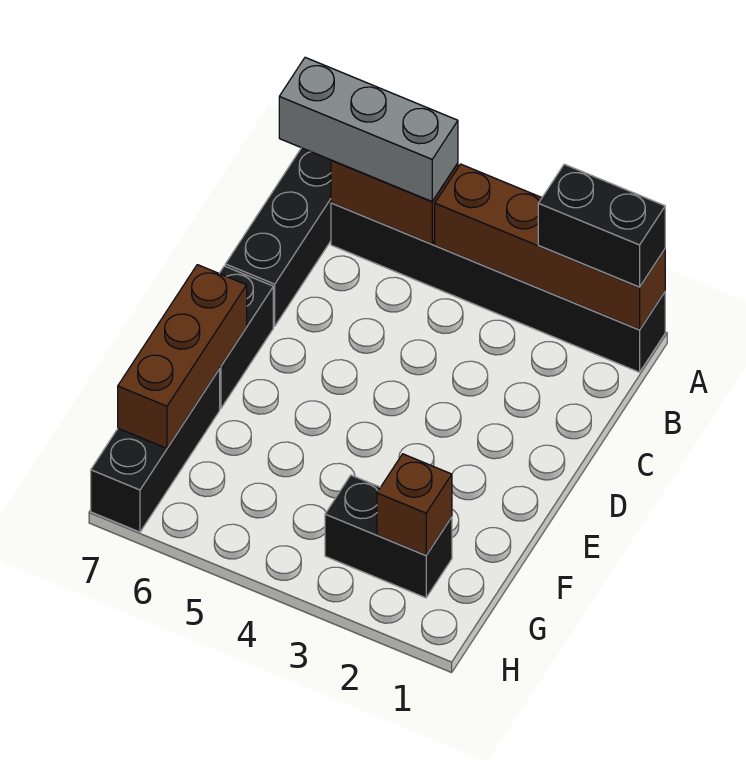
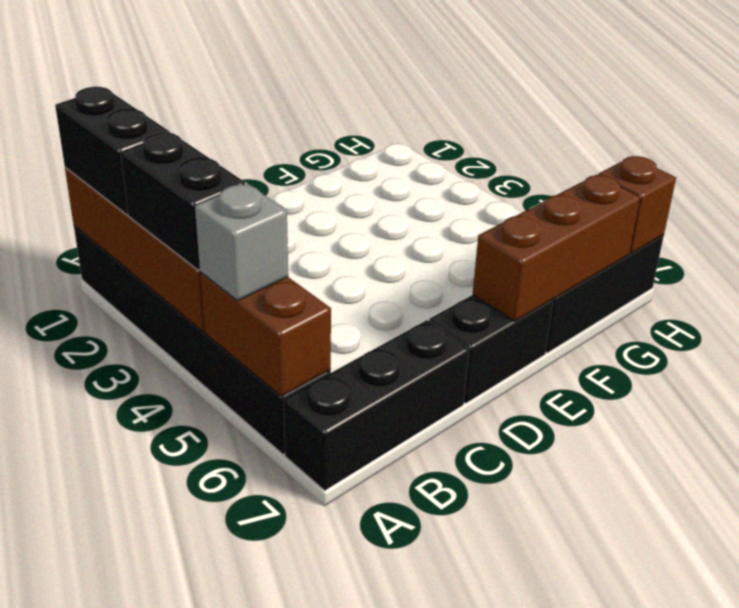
grey 1x3 brick [279,57,458,202] -> grey 1x1 brick [195,184,288,301]
black 1x2 brick [325,475,452,598] -> black 1x2 brick moved to [121,133,245,270]
brown 1x1 brick [377,454,452,555] -> brown 1x1 brick moved to [598,156,676,253]

